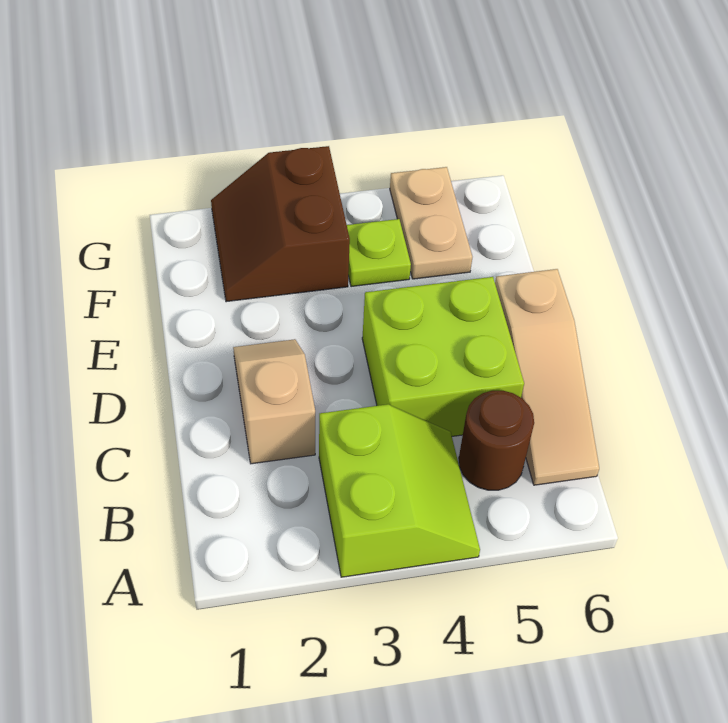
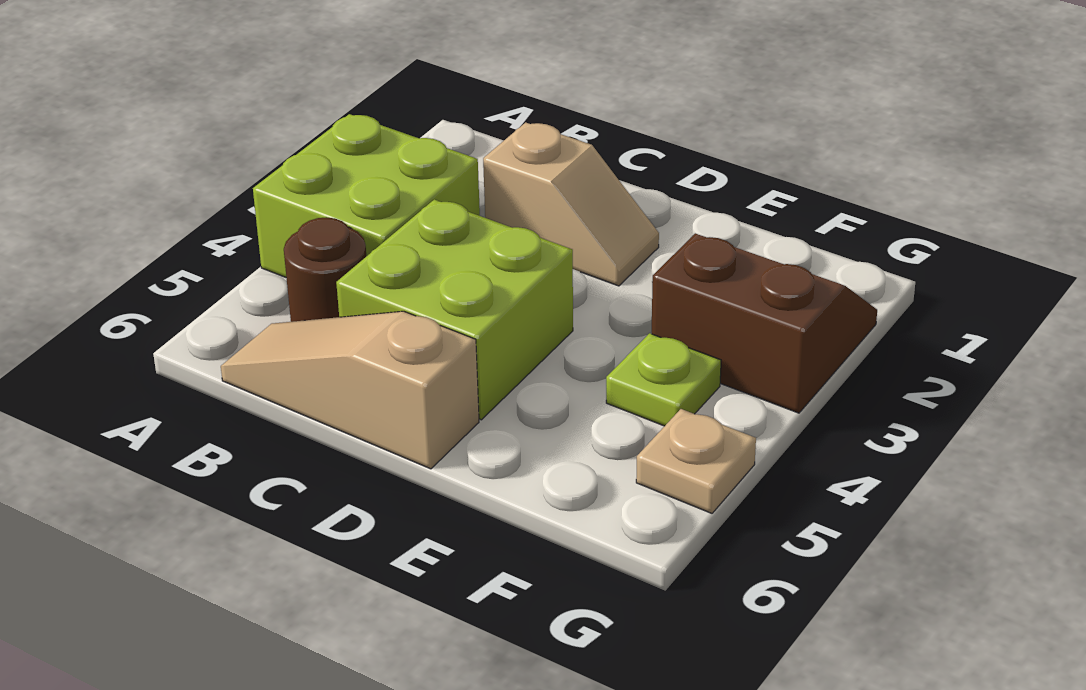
lime 2x2 slope [319,404,480,577] -> lime 2x2 brick [253,114,480,277]
tan 1x2 plate [390,167,472,279] -> tan 1x1 plate [636,409,756,513]

